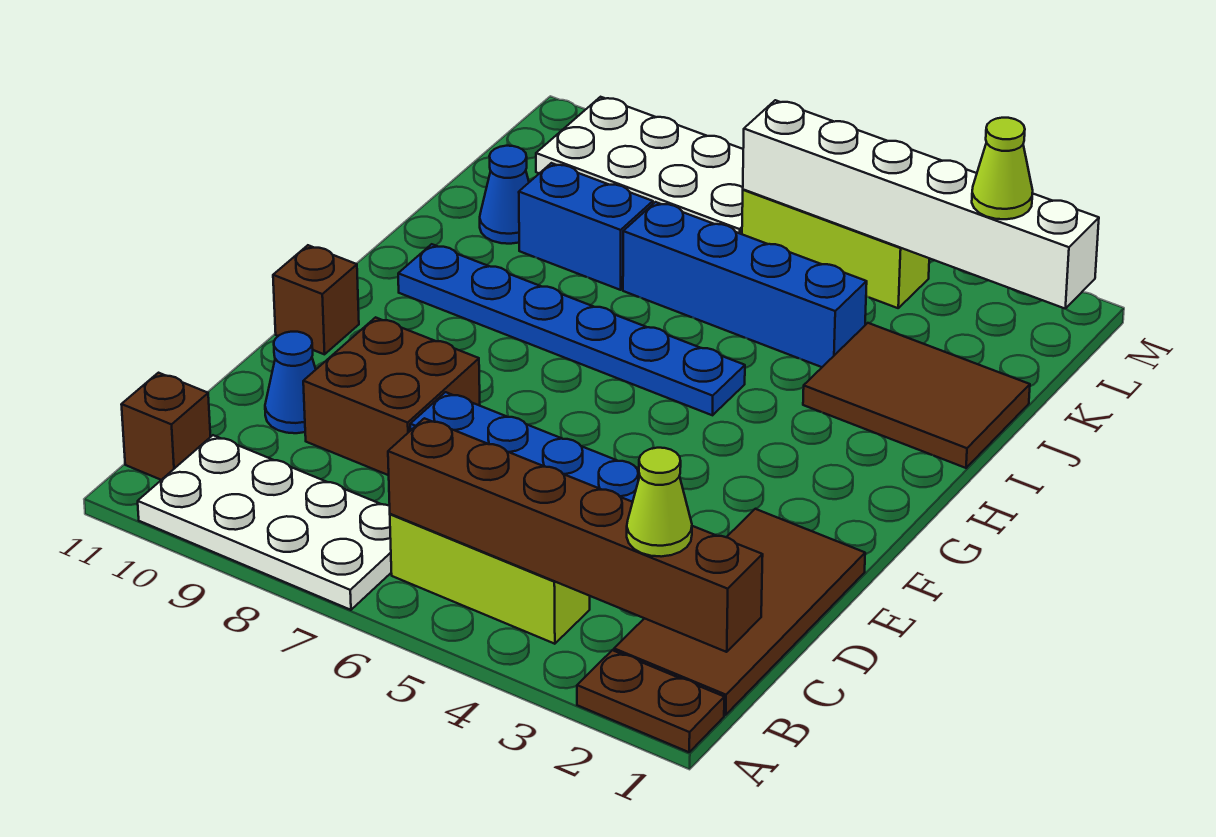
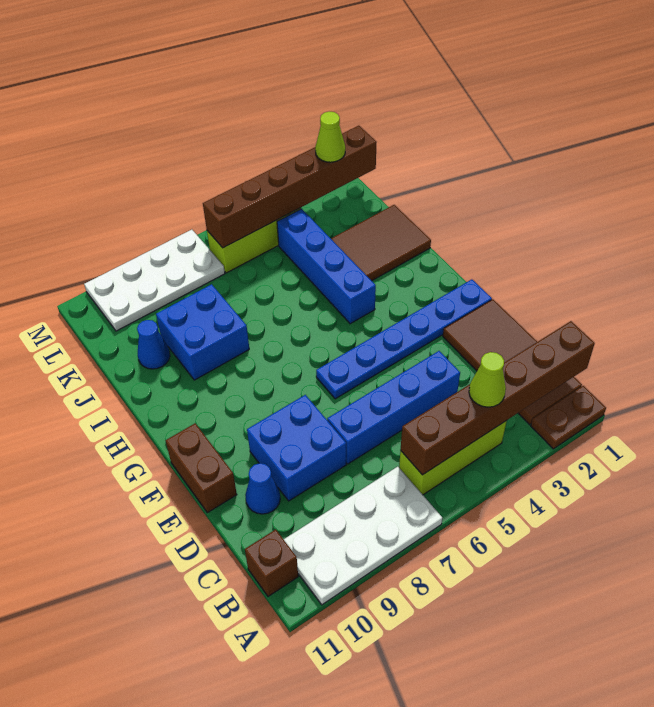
lime 1x1 cone [627,448,692,557] -> lime 1x1 cone moved to [469,352,506,407]
brown 2x2 brick [303,317,480,475] -> blue 2x2 brick [247,395,346,501]
brown 1x1 brick [273,245,359,354] -> brown 1x2 brick [165,423,237,513]
blue 1x6 plate [398,244,745,415] -> blue 1x6 plate moved to [316,279,492,399]
blue 1x4 brick [623,202,867,367] -> blue 1x4 brick turned to [277,209,376,324]
blue 1x2 brick [519,163,653,290] -> blue 2x2 brick [156,284,249,380]
white 1x6 brick [743,100,1099,308] -> brown 1x6 brick [203,126,377,248]

